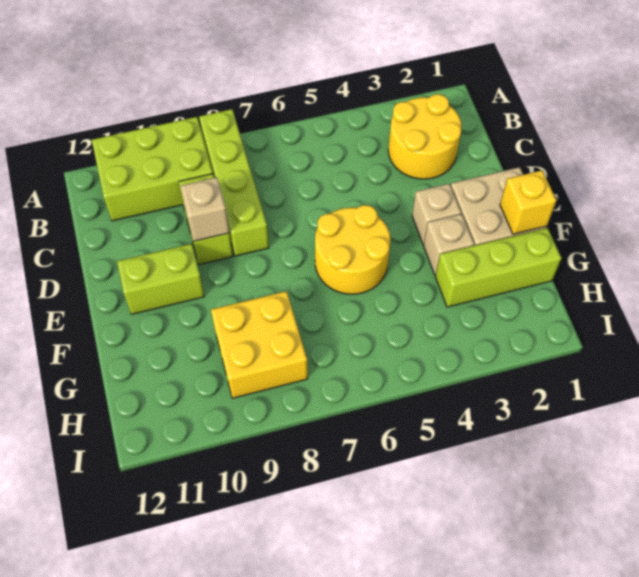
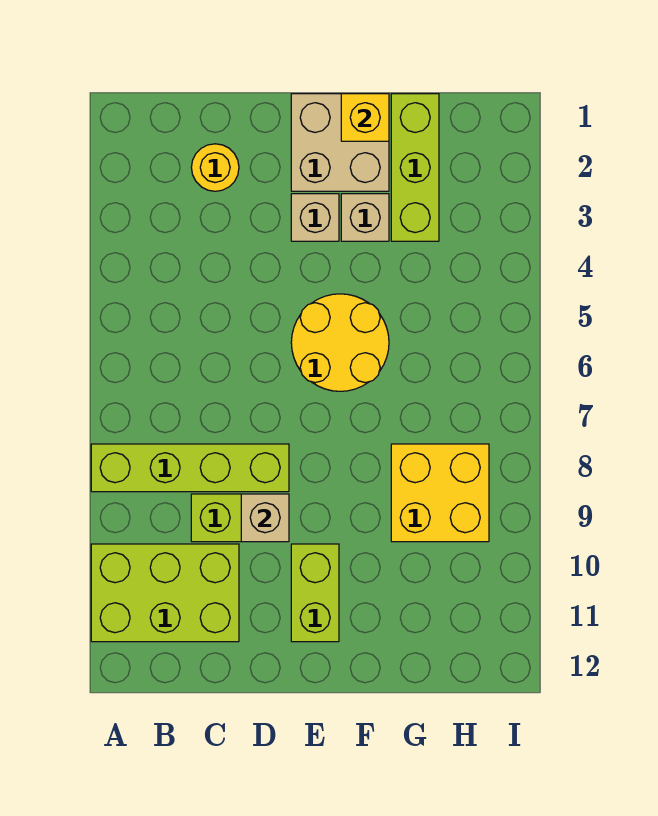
lime 2x3 brick [92,117,213,221] -> lime 2x3 brick turned to [91,544,239,642]
yellow 2x2 round brick [388,94,462,179] -> yellow 1x1 round brick [191,144,239,191]

